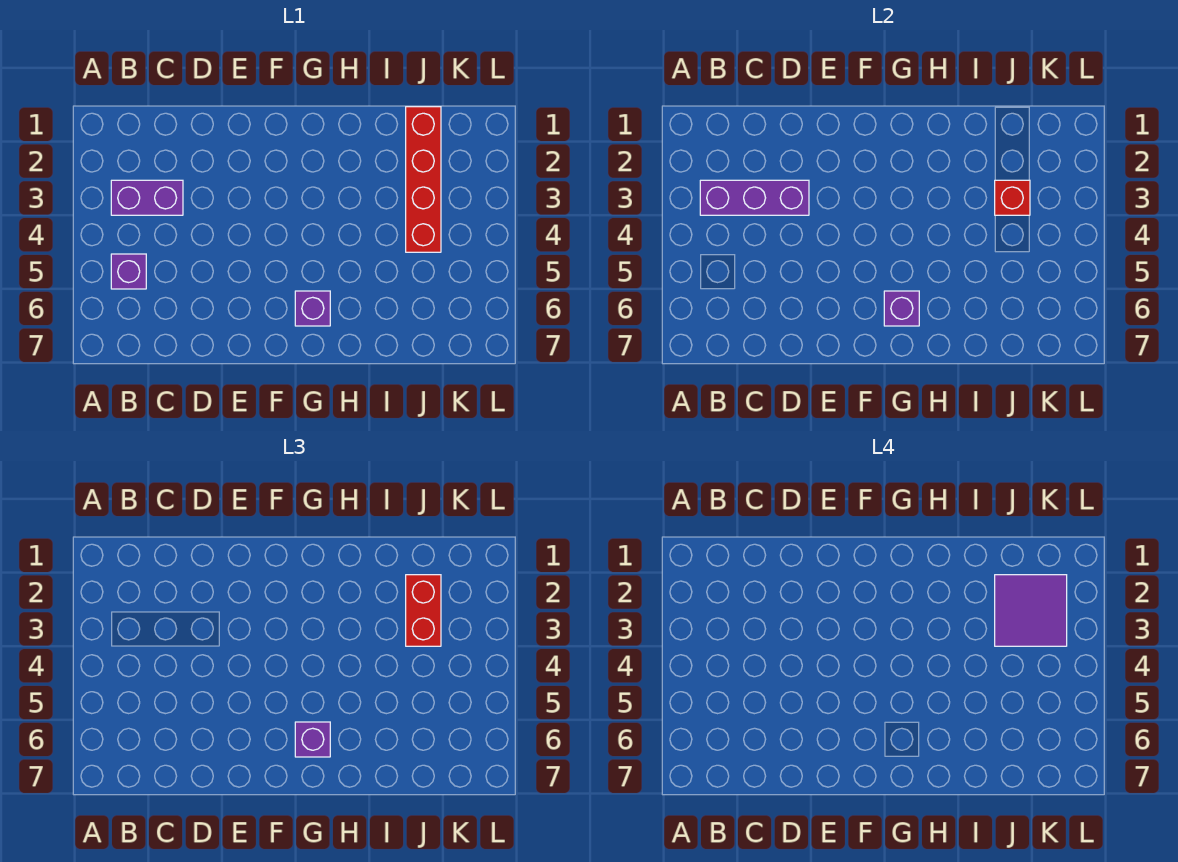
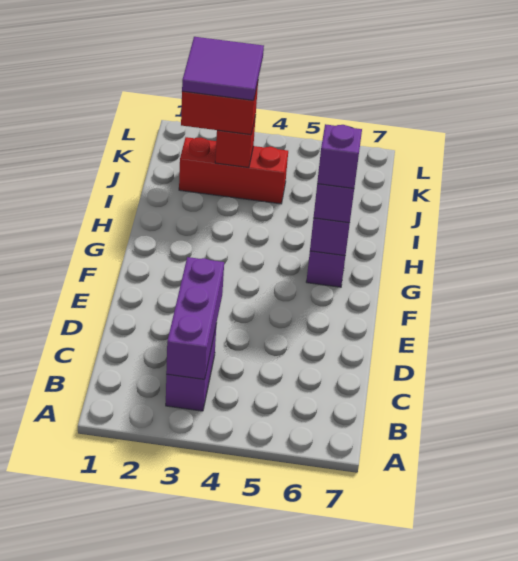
purple 1x1 brick [111,254,146,289] -> purple 1x1 brick moved to [317,124,362,188]
red 1x4 brick [406,107,441,252] -> red 1x3 brick [179,137,288,204]

